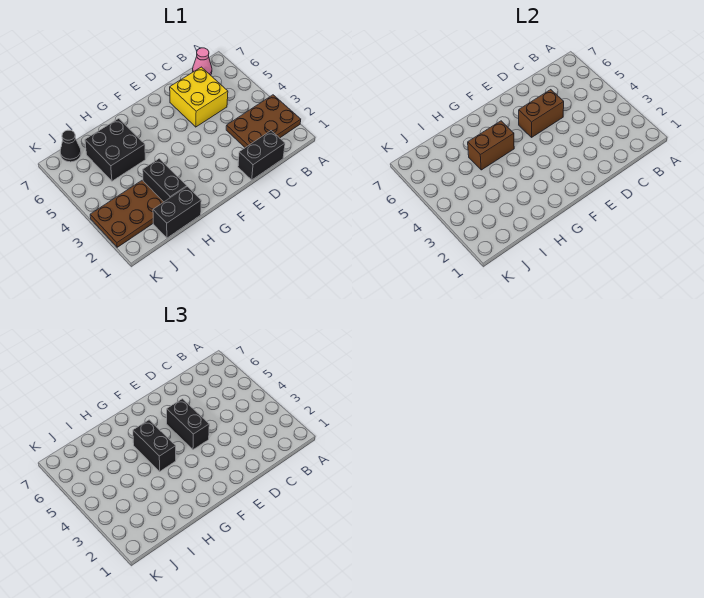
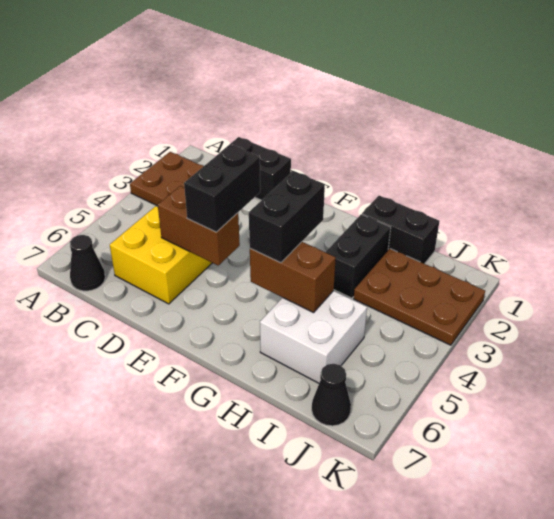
pink 1x1 cone [193,48,212,75] -> black 1x1 cone [70,235,105,291]
black 2x2 brick [85,119,145,181] -> white 2x2 brick [260,291,367,383]

